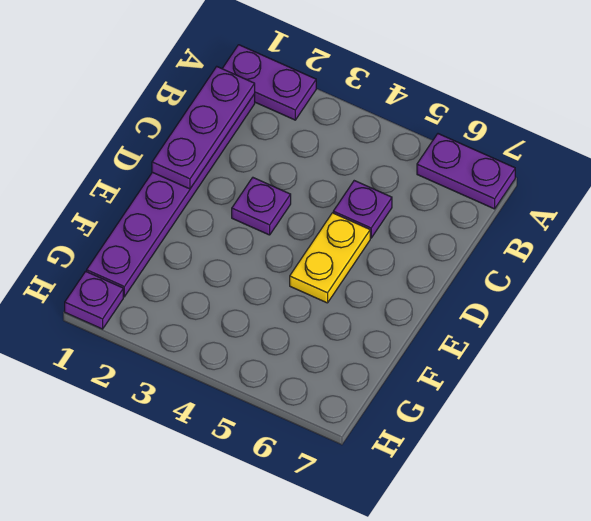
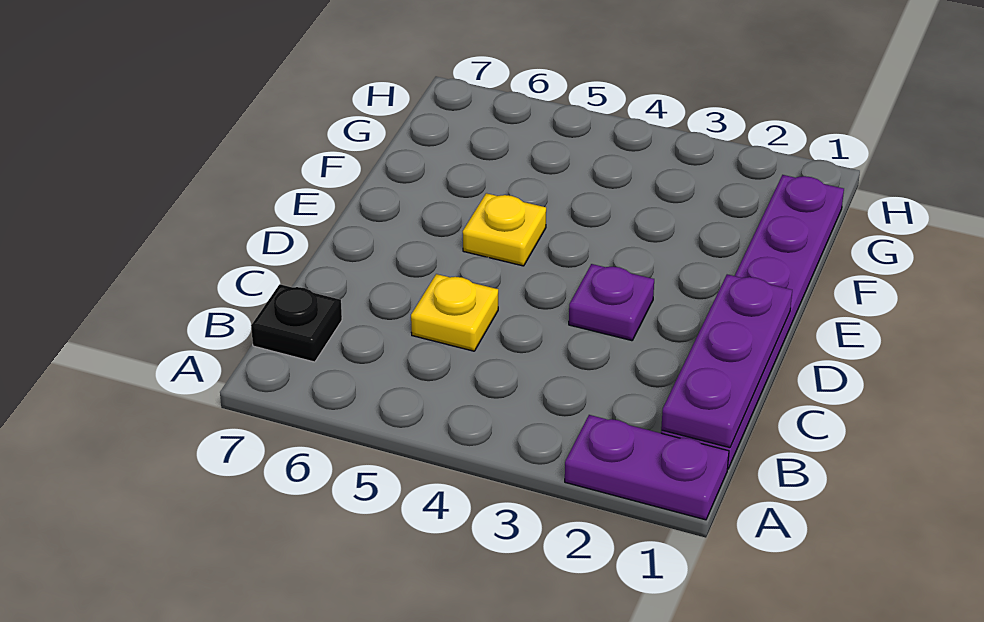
purple 1x2 plate [417,134,515,209] -> none
none -> black 1x1 plate [251,284,342,362]
purple 1x1 plate [333,181,392,238] -> yellow 1x1 plate [411,274,498,351]
yellow 1x2 plate [290,213,370,303] -> yellow 1x1 plate [463,193,546,266]
purple 1x1 plate [65,271,123,329] -> none

